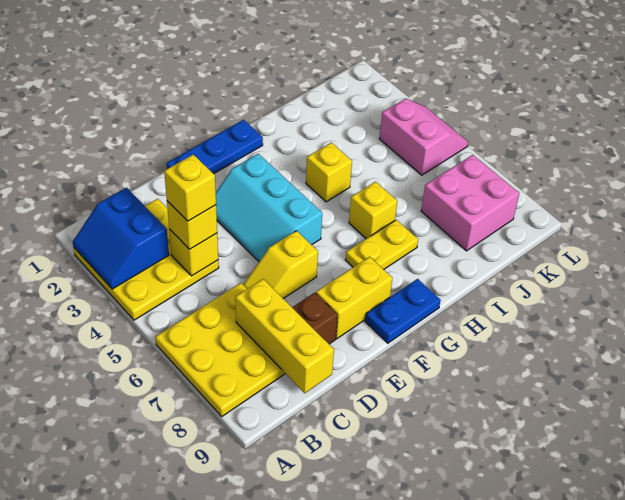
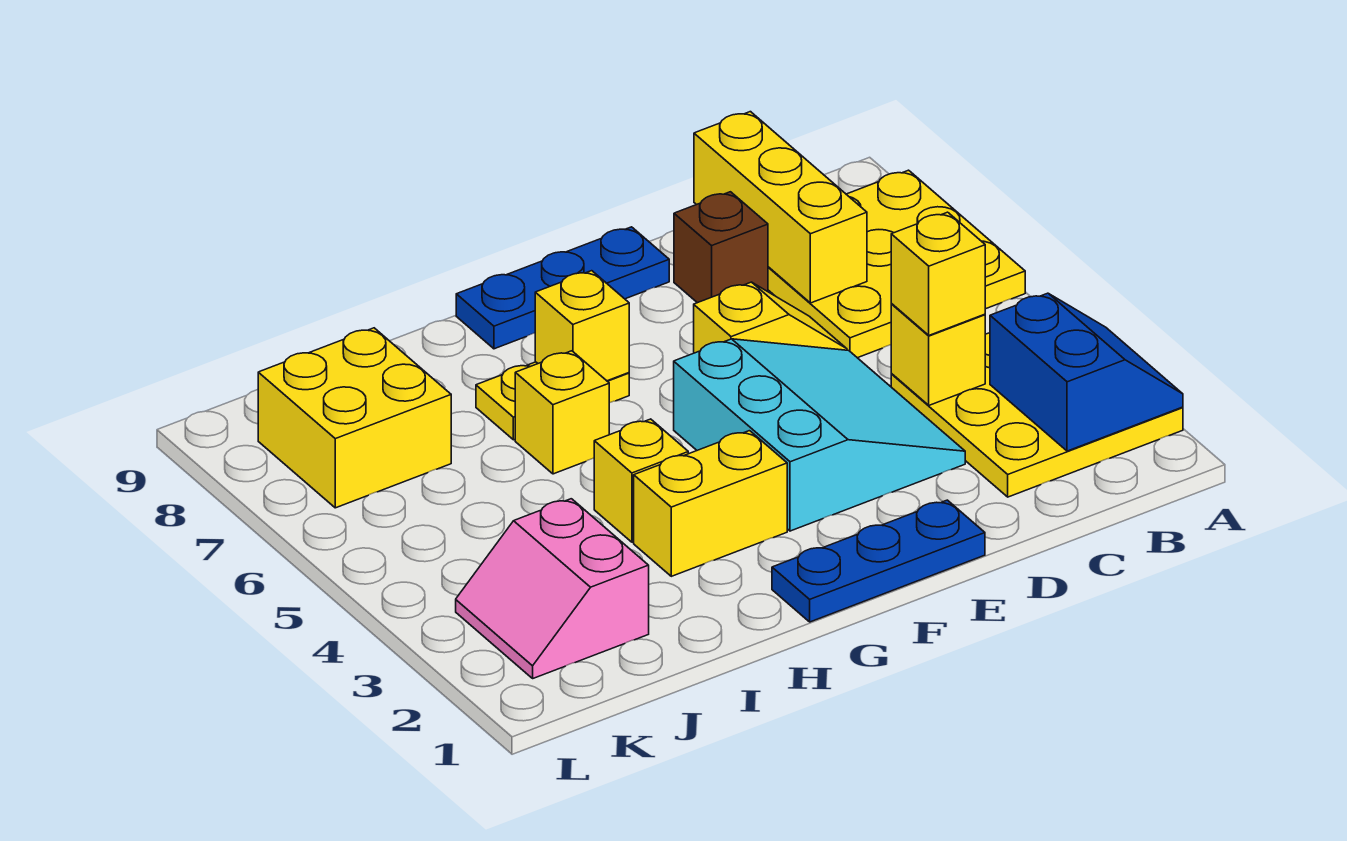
yellow 1x1 brick [164,155,216,221] -> yellow 1x1 brick moved to [535,271,629,381]
cyan 2x3 slope [216,154,322,261] -> cyan 3x3 slope [674,339,965,531]
yellow 1x2 brick [316,257,392,339] -> yellow 1x2 brick moved to [634,431,787,576]
blue 1x2 plate [365,279,441,343] -> blue 1x3 plate [456,227,669,349]
pink 2x2 brick [421,155,519,251] -> yellow 2x2 brick [258,328,451,508]
pink 2x2 slope [379,98,468,175] -> pink 2x2 slope moved to [456,499,649,678]

